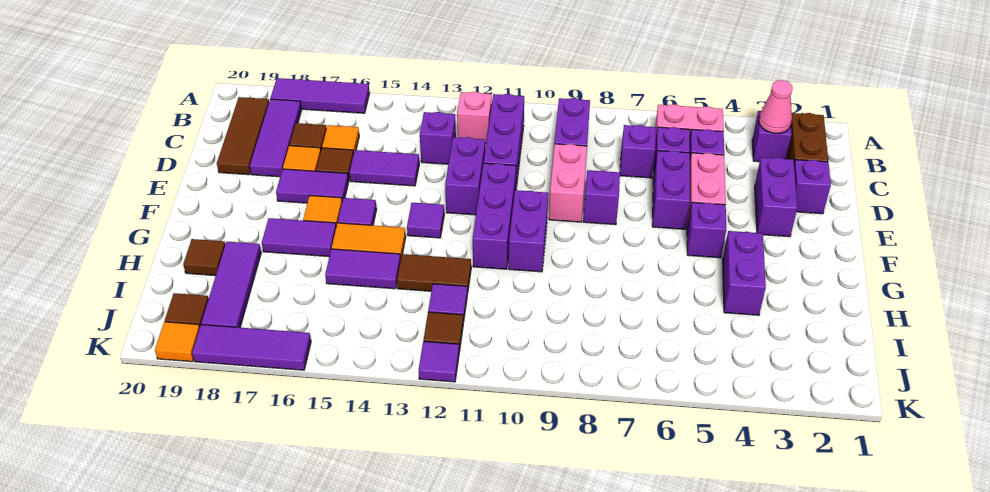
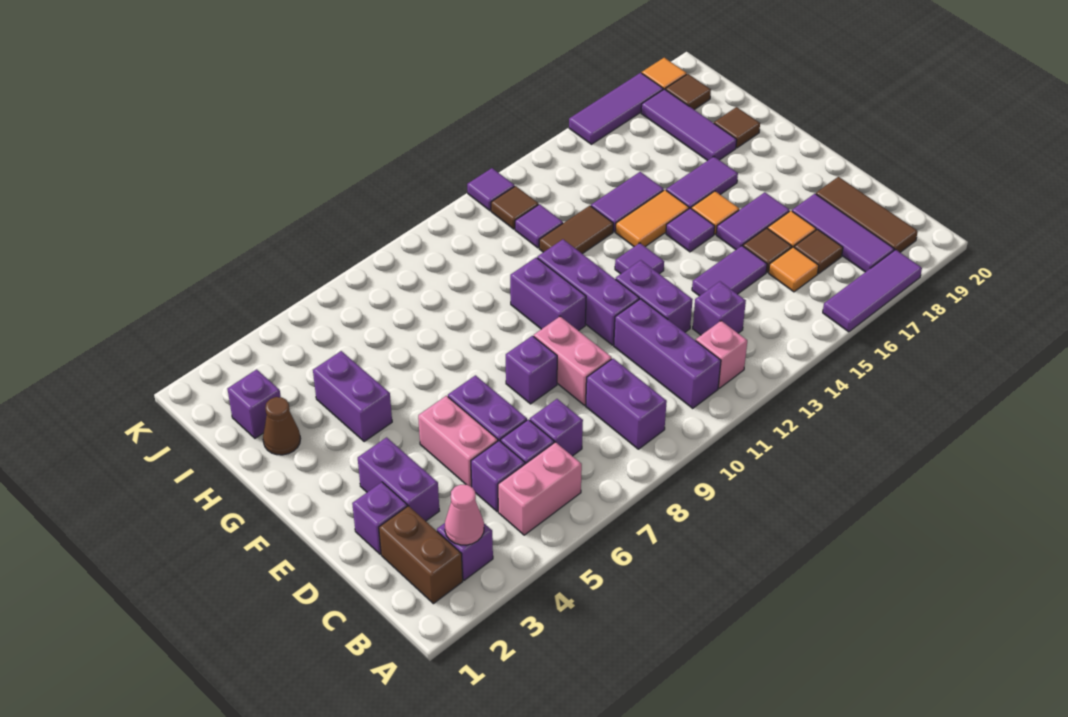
purple 1x1 brick [687,202,726,258] -> purple 1x1 brick moved to [227,369,281,438]
none -> brown 1x1 cone [263,397,301,455]

